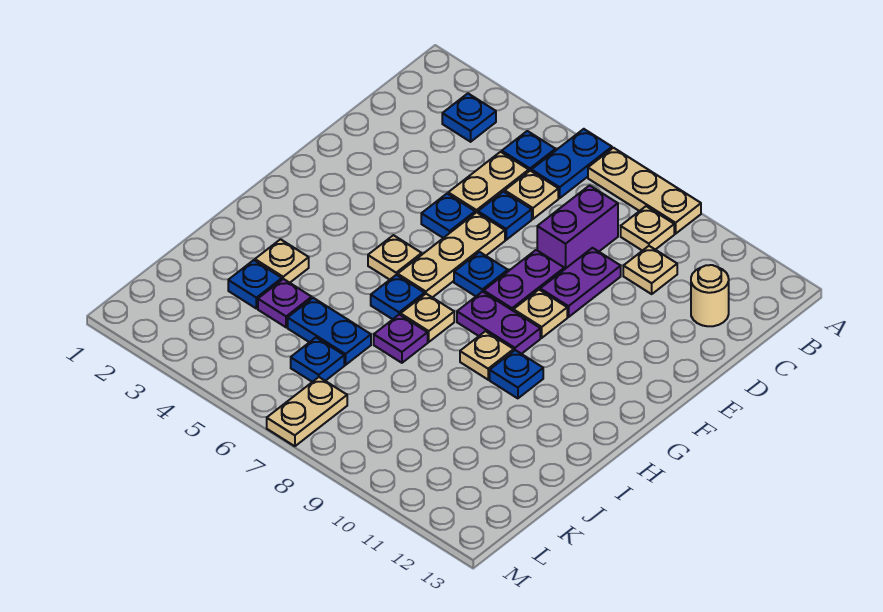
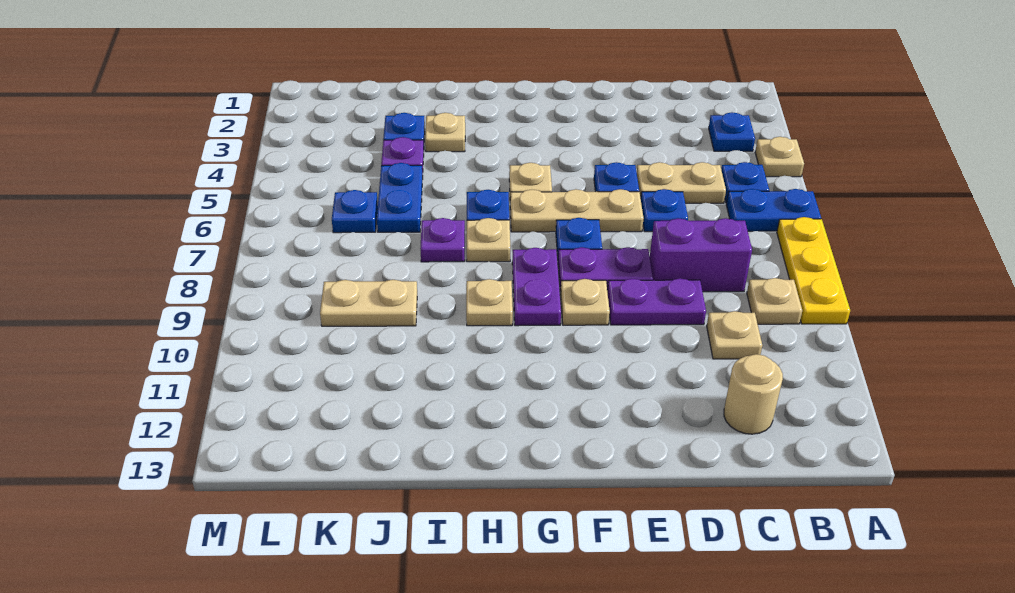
tan 1x3 plate [588,148,701,234] -> yellow 1x3 plate [777,217,850,324]
tan 1x1 plate [505,171,558,219] -> tan 1x1 plate moved to [755,137,804,177]
blue 1x1 plate [490,350,543,398] -> none
tan 1x2 plate [267,377,347,446] -> tan 1x2 plate moved to [320,280,417,326]

